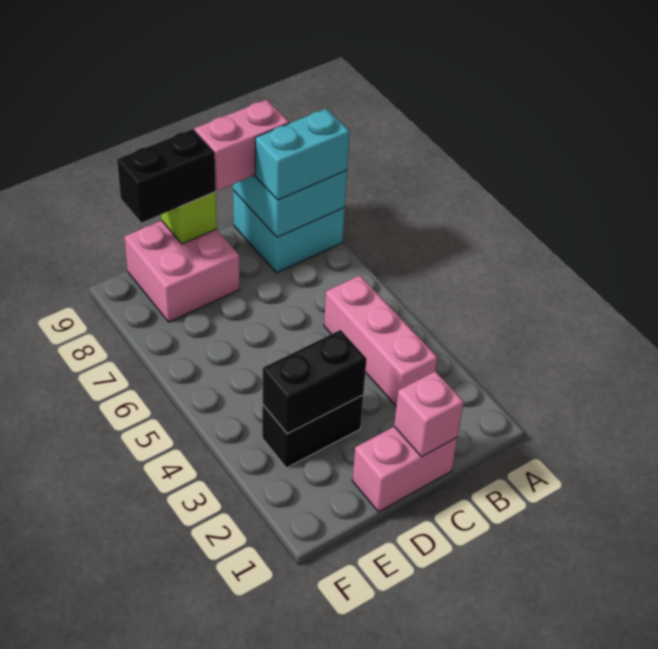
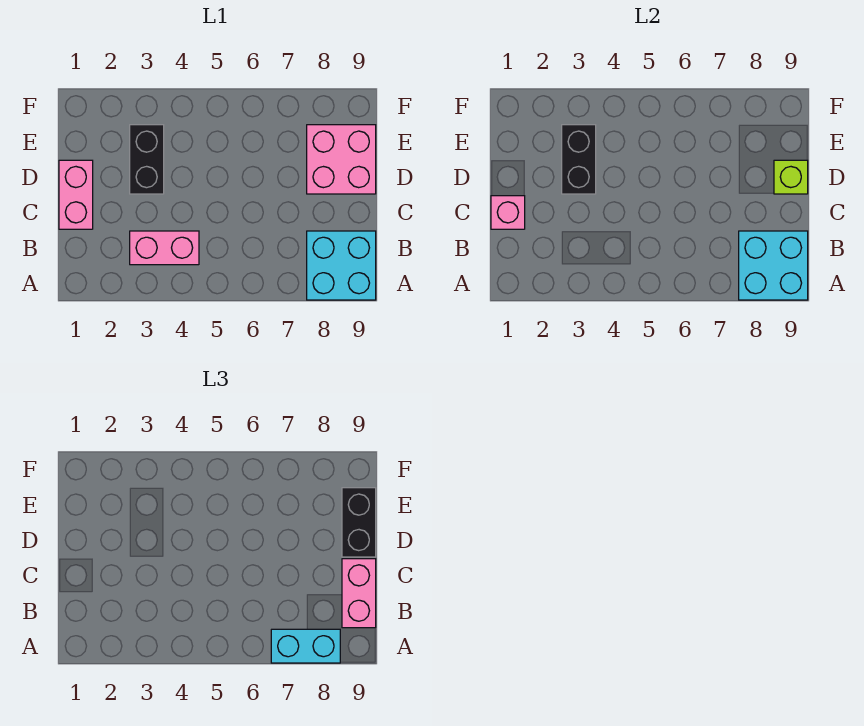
cyan 1x2 brick [255,109,350,200] -> cyan 1x2 brick turned to [271,629,340,663]
pink 1x3 brick [324,275,437,406] -> pink 1x2 brick [130,231,199,265]

